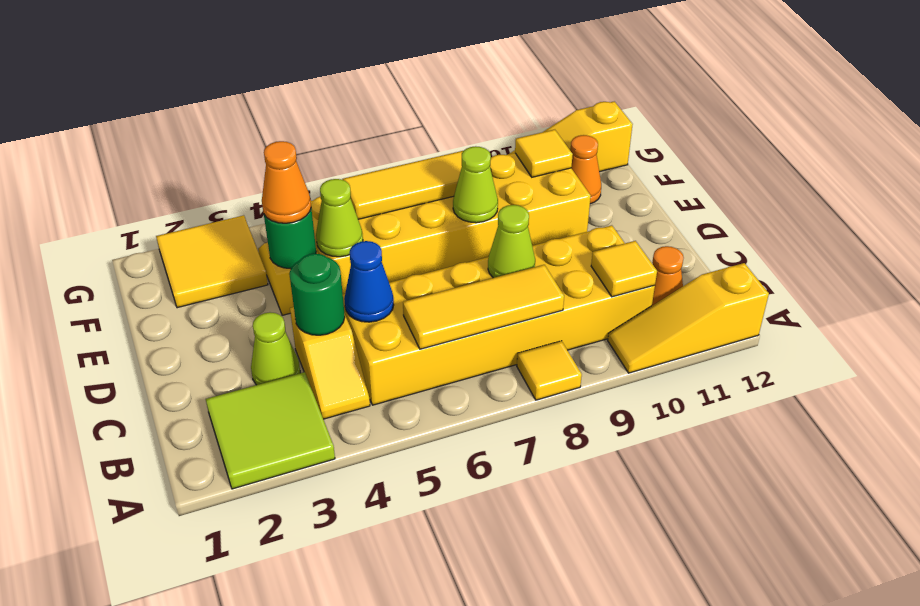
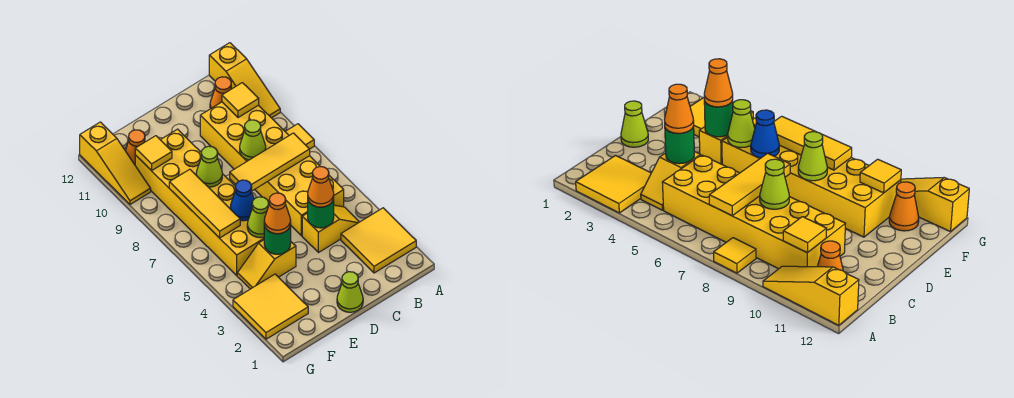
lime 2x2 tile [206,372,335,489] -> yellow 2x2 tile [341,208,416,273]
yellow 1x3 tile [403,265,564,349] -> yellow 1x3 tile turned to [230,133,310,191]
lime 1x1 cone [251,312,300,385] -> lime 1x1 cone moved to [337,272,363,312]
none -> orange 1x1 cone [308,167,334,207]
blue 1x1 cone [344,241,394,322] -> blue 1x1 cone moved to [230,180,254,221]

